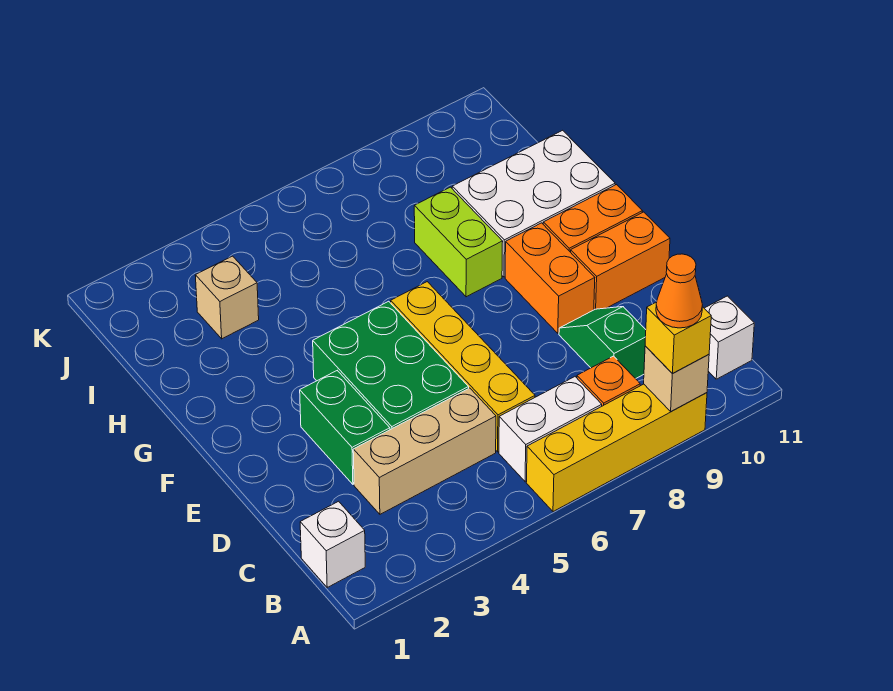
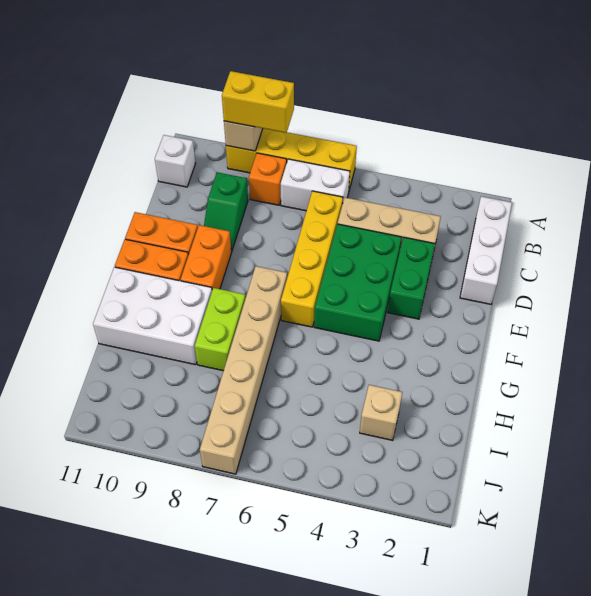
yellow 1x1 brick [645,302,711,374] -> yellow 1x2 brick [222,71,294,133]
orange 1x1 cone [656,254,702,328] -> none
white 1x1 brick [300,501,365,587] -> white 1x3 brick [460,197,512,304]
none -> tan 1x6 brick [200,266,287,474]

